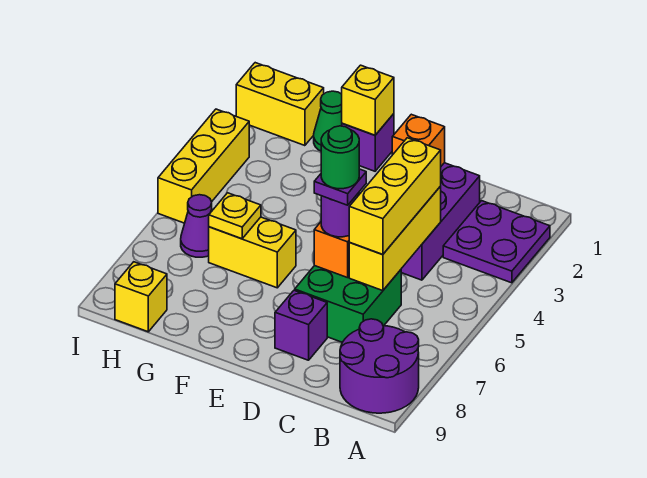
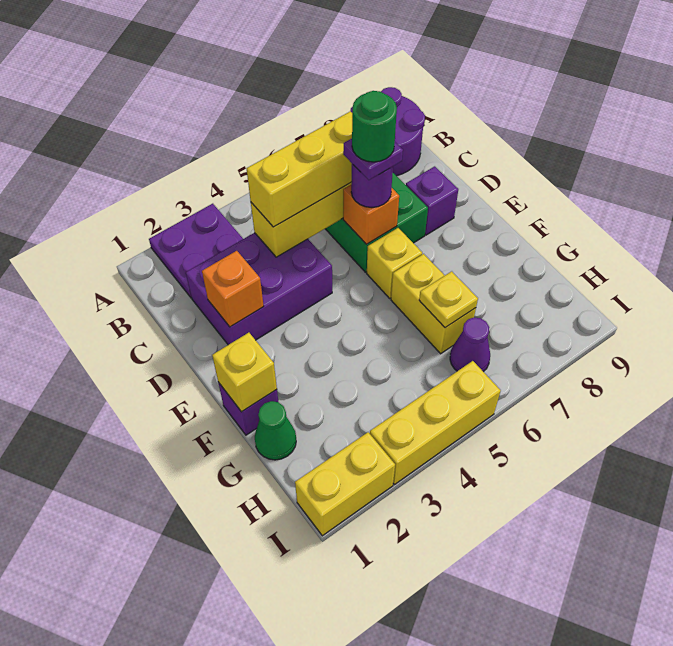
yellow 1x2 brick [236,63,324,146] -> yellow 1x2 brick turned to [295,432,395,536]
yellow 1x1 brick [115,262,167,332] -> yellow 1x1 brick moved to [367,228,422,298]

